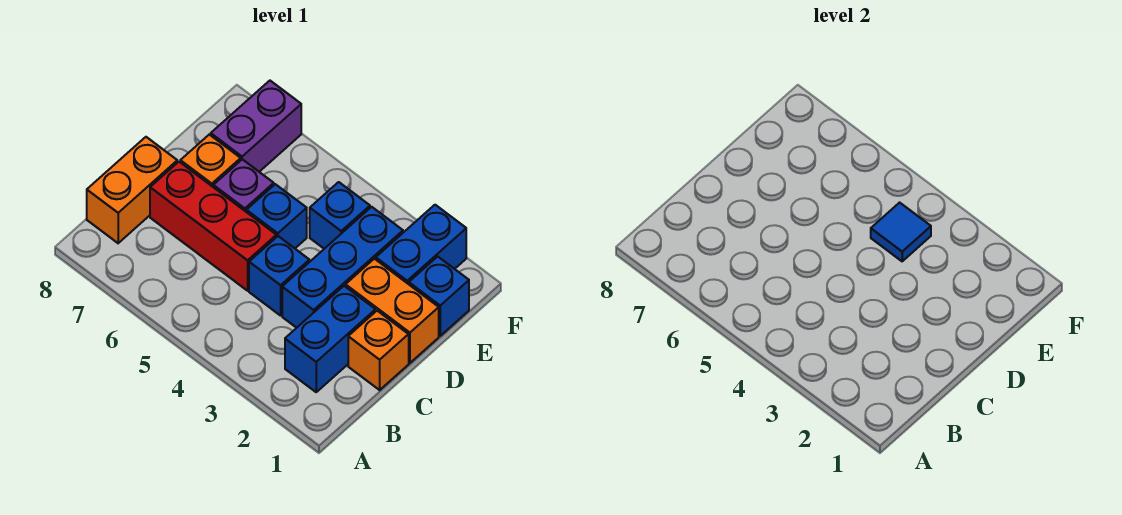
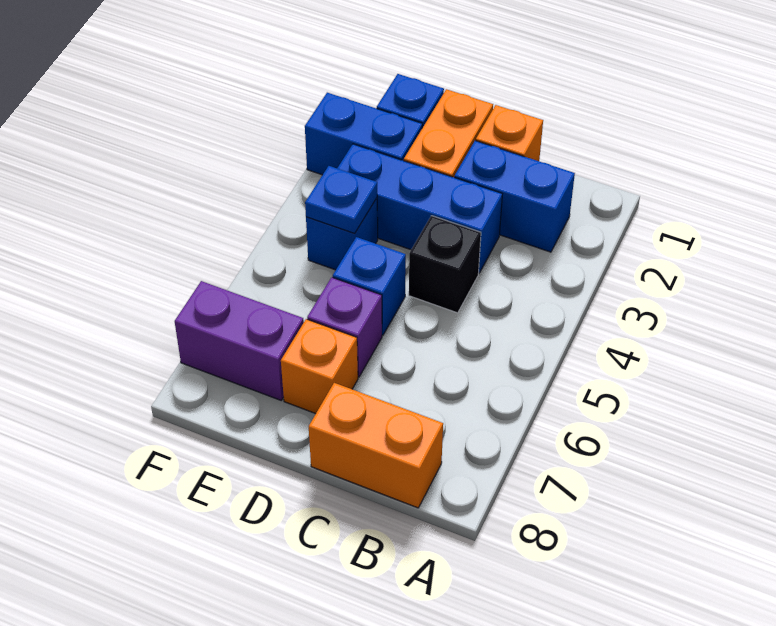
blue 1x1 brick [249,236,309,316] -> black 1x1 brick [409,216,481,313]
red 1x3 brick [150,162,276,291] -> none
blue 1x1 tile [871,203,931,261] -> blue 1x1 plate [305,166,377,233]

